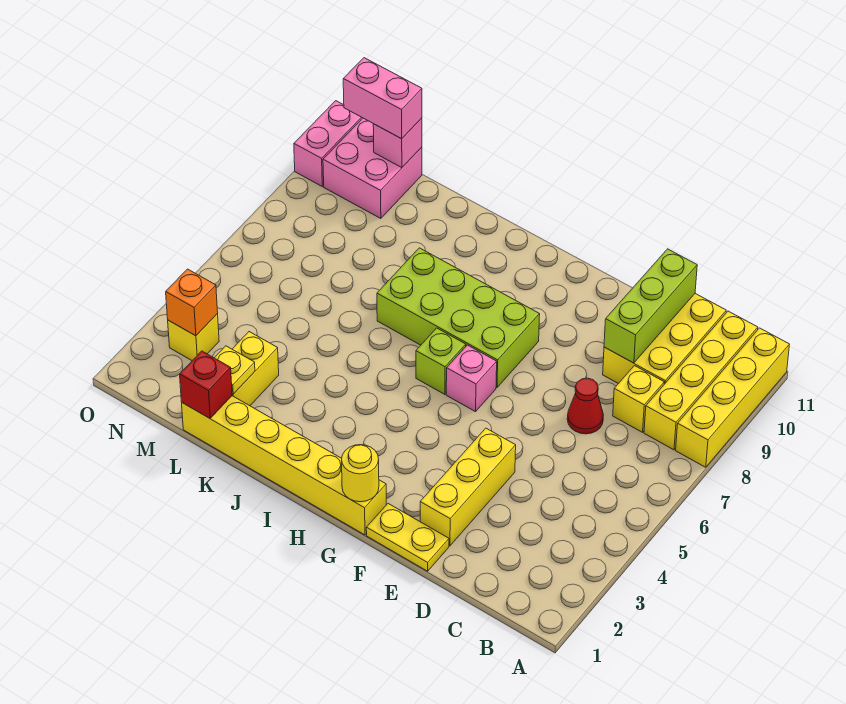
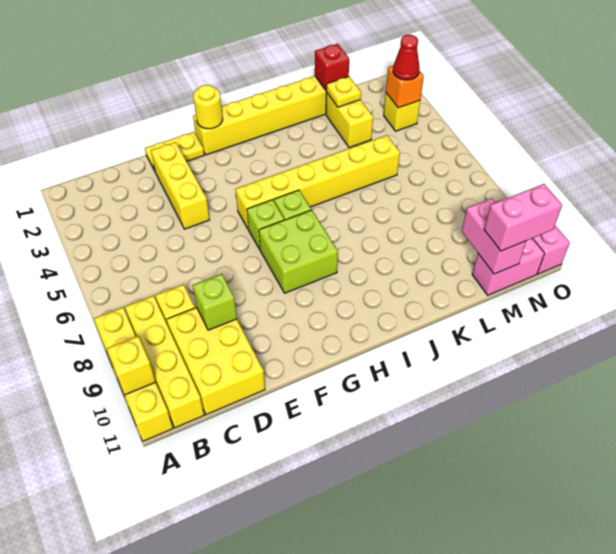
none -> yellow 1x1 brick [107,336,156,395]
red 1x1 cone [567,378,603,434] -> red 1x1 cone moved to [393,35,420,80]
lime 1x3 brick [604,249,697,363] -> lime 1x1 brick [193,274,237,330]
none -> yellow 1x6 brick [235,135,400,230]
pink 1x1 brick [446,345,497,412] -> lime 1x1 brick [247,200,284,250]
lime 2x4 brick [377,248,540,387] -> lime 2x2 brick [259,210,338,293]
pink 2x2 brick [323,118,422,219] -> pink 1x2 brick [472,238,544,295]
pink 1x1 brick [373,118,422,168] -> pink 1x2 brick [462,198,526,274]

